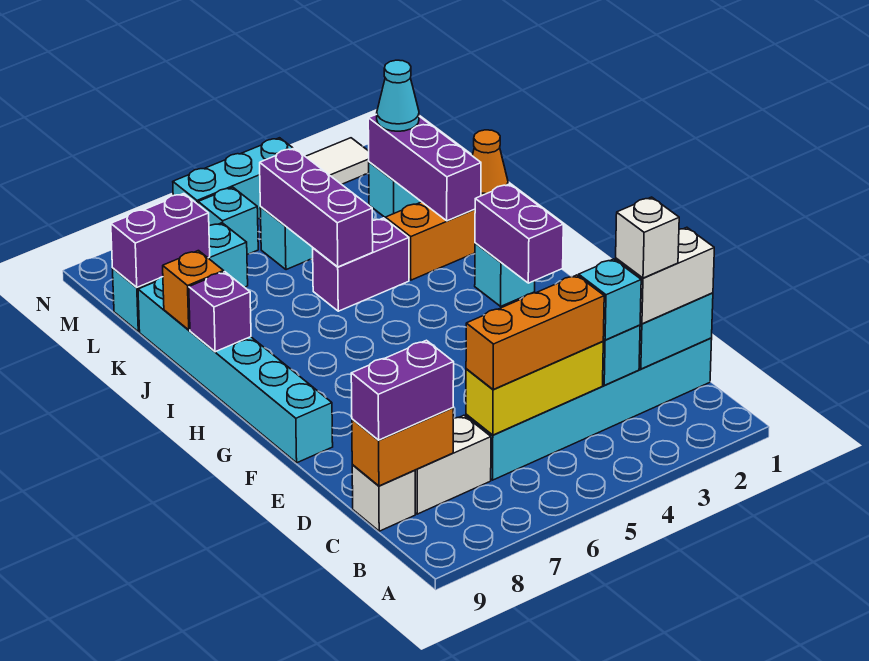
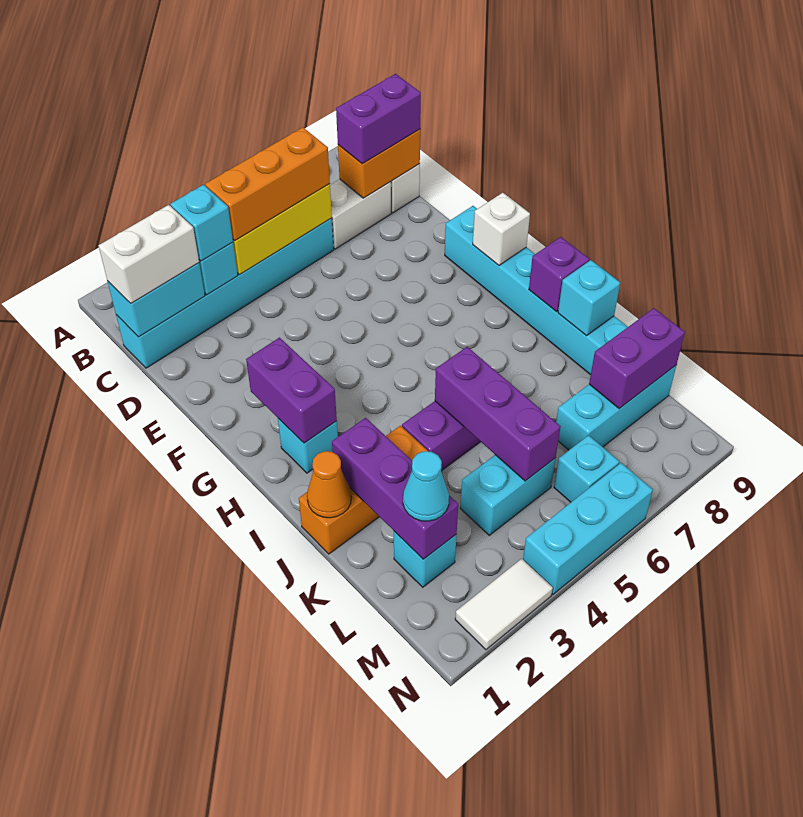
white 1x1 brick [616,197,679,278] -> white 1x1 brick moved to [473,193,530,265]
orange 1x1 brick [163,251,224,330] -> cyan 1x1 brick [558,260,620,336]

